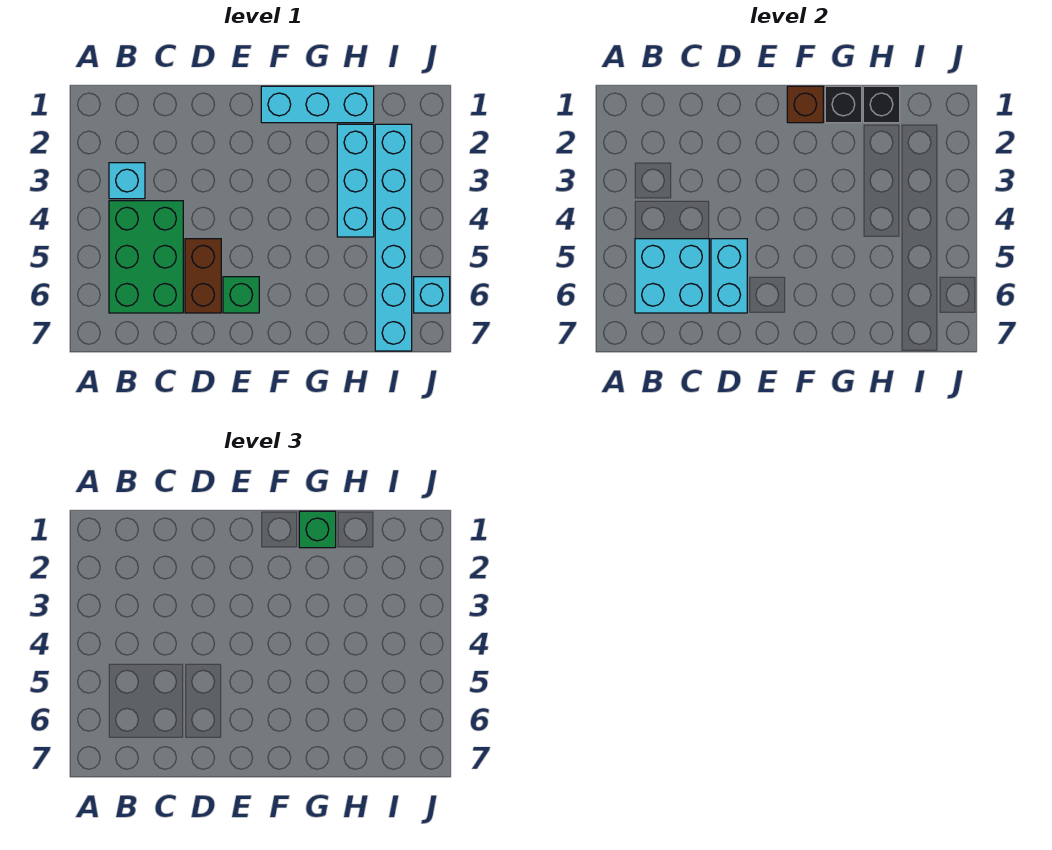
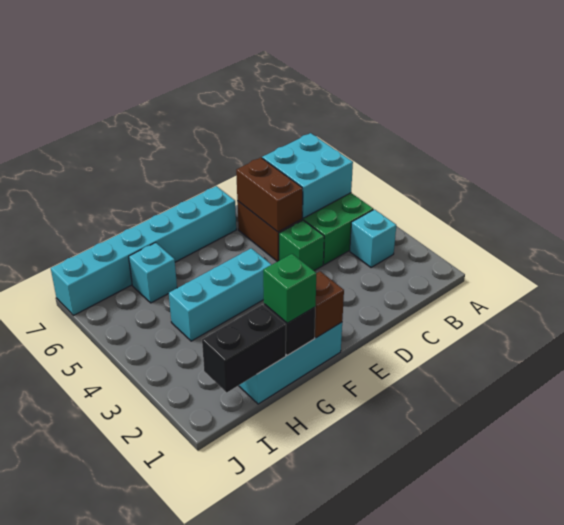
cyan 1x2 brick [711,239,747,313] -> brown 1x2 brick [236,158,303,232]
green 1x1 brick [223,277,259,313] -> green 1x1 brick moved to [279,220,324,271]
black 1x1 brick [863,86,900,123] -> black 1x2 brick [202,305,286,392]
cyan 1x3 brick [337,124,374,237] -> cyan 1x3 brick turned to [169,248,272,341]
cyan 1x6 brick [375,124,412,351] -> cyan 1x6 brick turned to [51,186,236,315]
cyan 1x1 brick [414,277,450,313] -> cyan 1x1 brick moved to [129,243,177,303]

